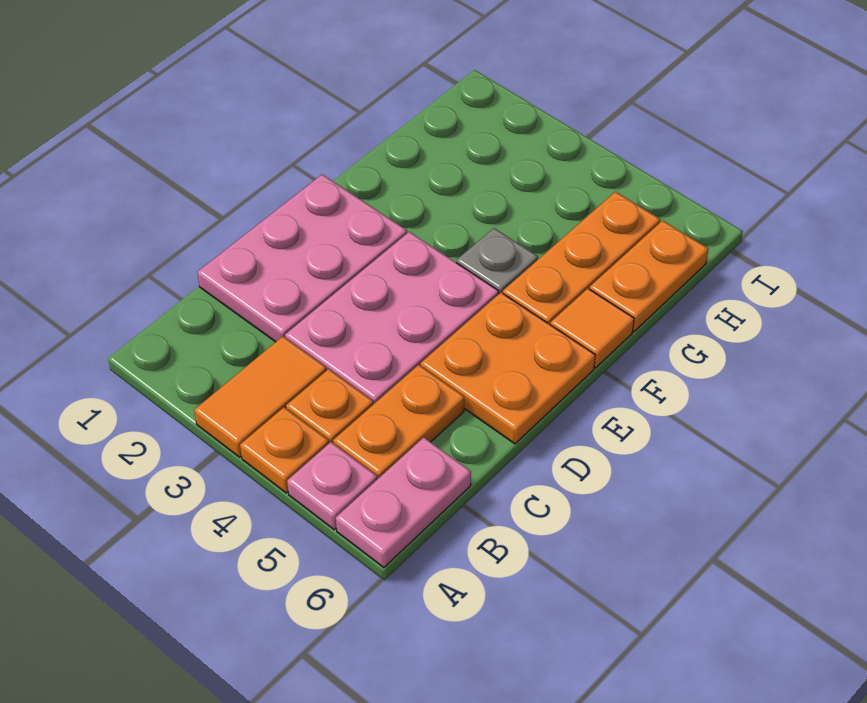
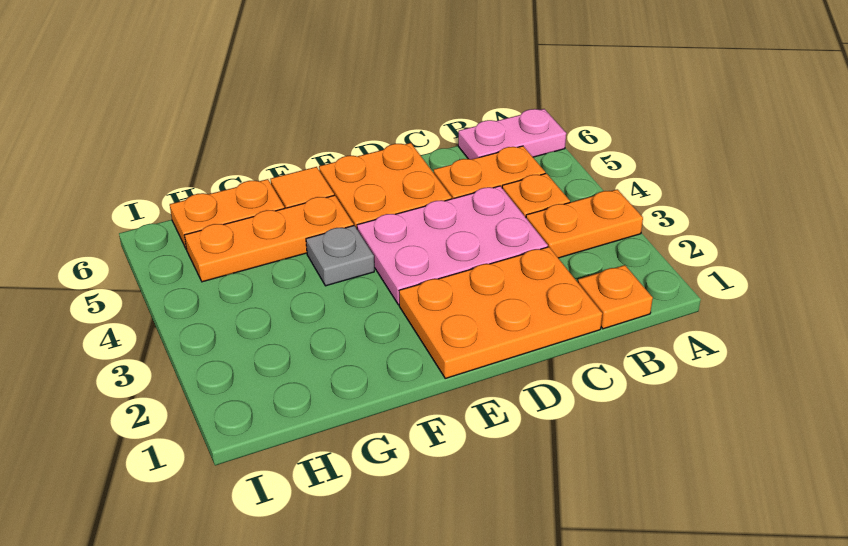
orange 1x2 tile [194,336,326,457] -> orange 1x2 plate [526,189,643,258]
orange 1x1 plate [240,407,329,493] -> orange 1x1 plate moved to [578,265,653,329]
pink 1x1 plate [287,442,377,530] -> none
pink 2x3 plate [197,175,407,342] -> orange 2x3 plate [399,247,602,378]

